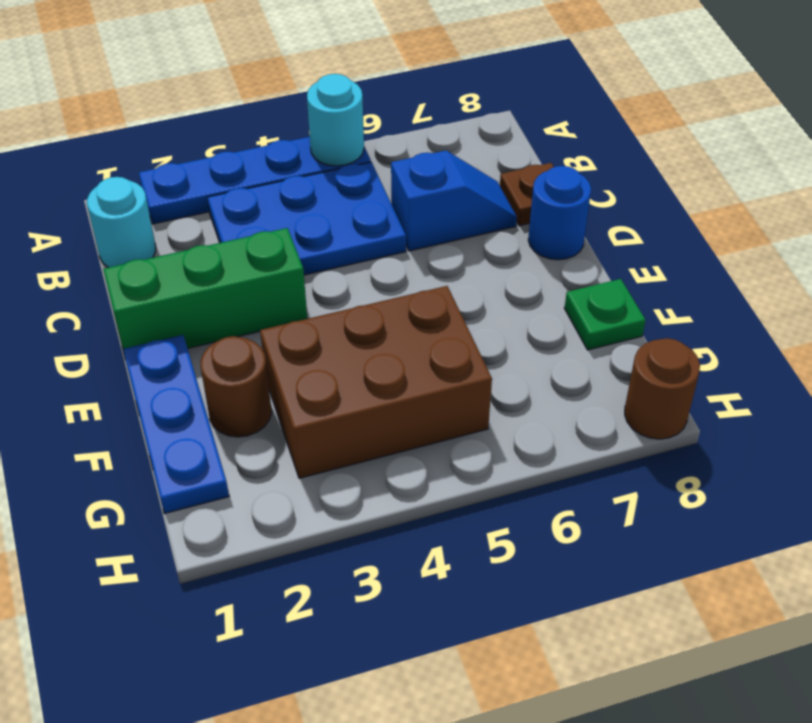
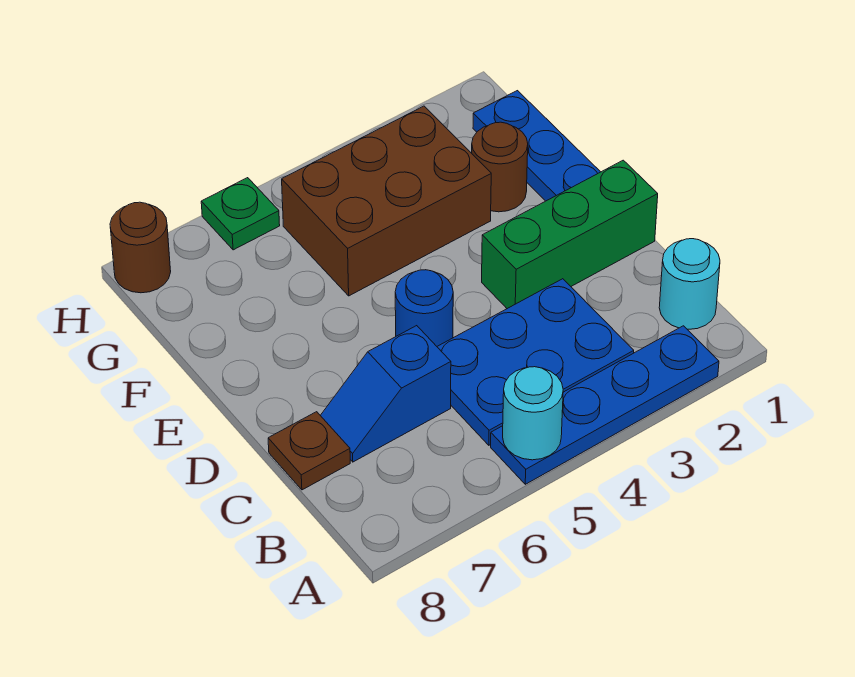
blue 1x1 round brick [528,166,591,260] -> blue 1x1 round brick moved to [395,270,453,346]
green 1x1 plate [564,279,646,350] -> green 1x1 plate moved to [201,178,280,250]

